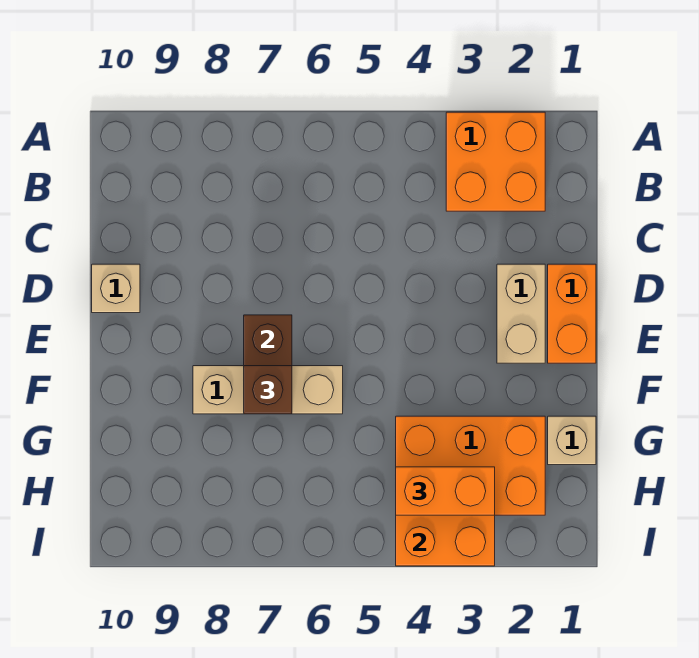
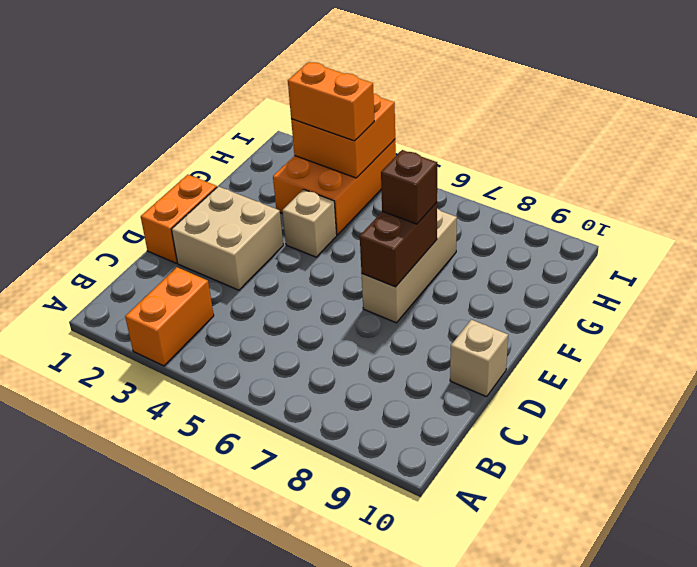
orange 2x2 brick [446,112,545,211] -> orange 1x2 brick [125,267,214,366]
tan 1x2 brick [497,264,545,363] -> tan 2x2 brick [171,186,283,290]
tan 1x3 brick [193,366,343,414] -> tan 1x3 brick turned to [362,209,457,323]
tan 1x1 brick [548,416,596,465] -> tan 1x1 brick moved to [282,189,337,257]
orange 2x3 brick [396,416,545,515] -> orange 2x3 brick turned to [273,139,396,235]

